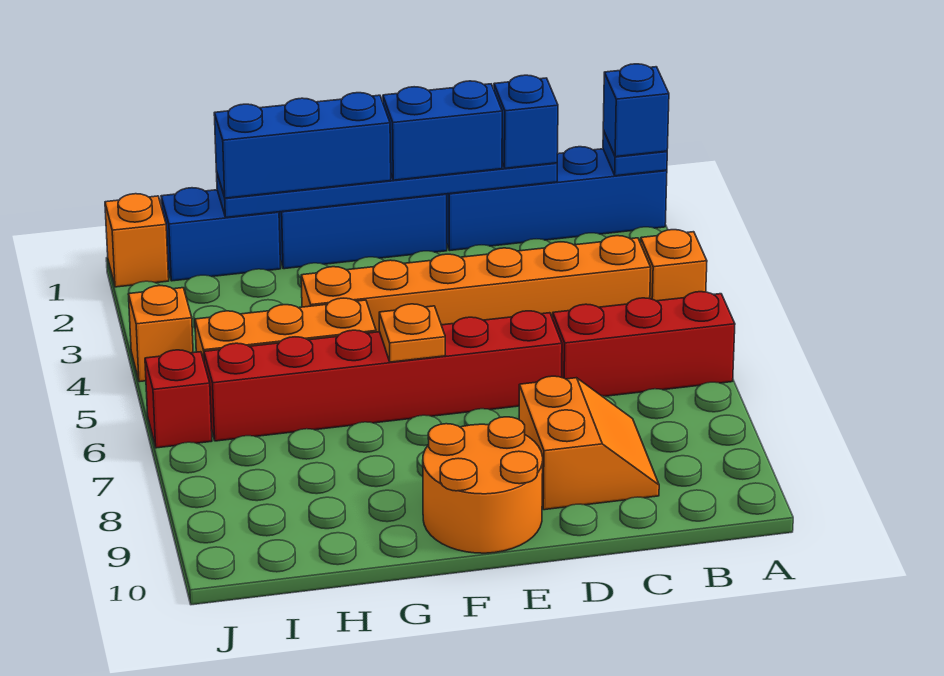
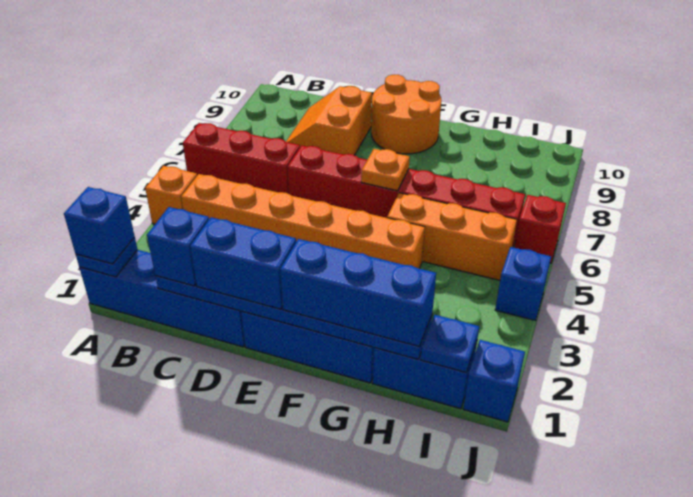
none -> blue 1x1 plate [421,315,479,372]
orange 1x1 brick [105,194,169,287] -> blue 1x1 brick [463,340,525,422]
orange 1x1 brick [129,286,193,382] -> blue 1x1 brick [495,247,551,320]

